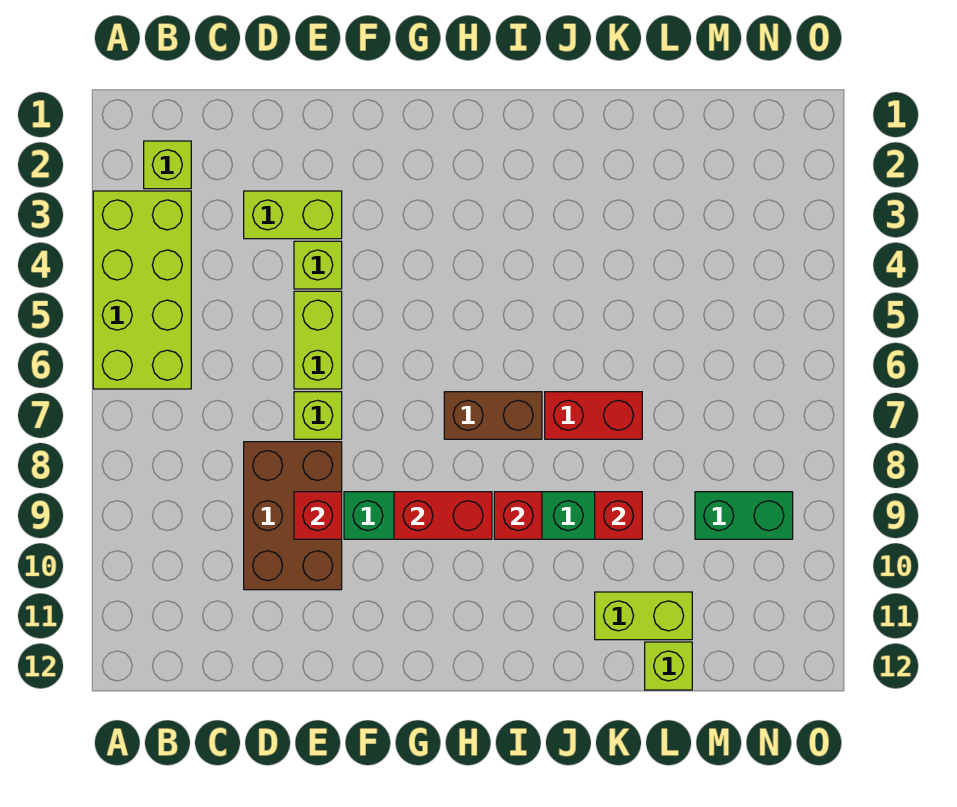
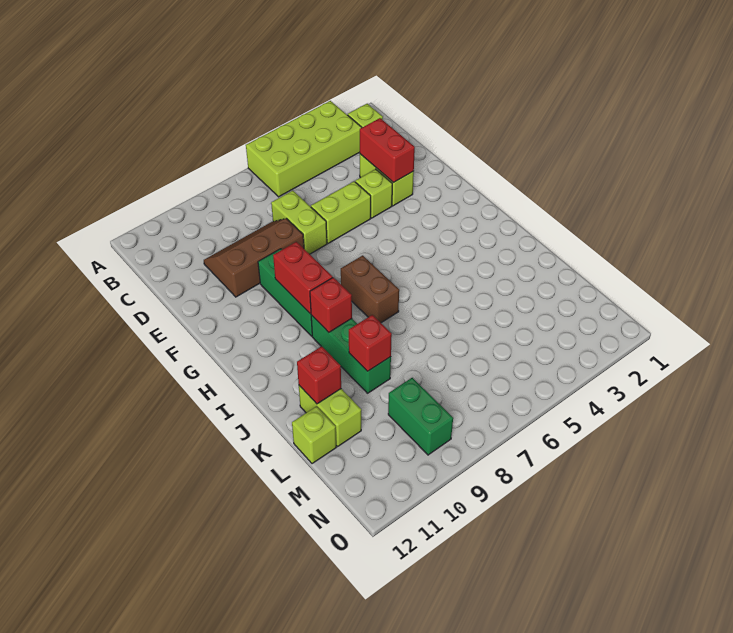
brown 2x3 brick [244,442,342,590] -> brown 2x3 slope [204,219,304,297]
lime 1x1 brick [294,392,342,439] -> lime 1x2 brick [271,191,327,254]
red 1x1 brick [294,492,342,539] -> red 1x1 brick moved to [297,346,341,404]
red 1x2 brick [545,392,642,439] -> red 1x2 brick moved to [360,118,415,183]

